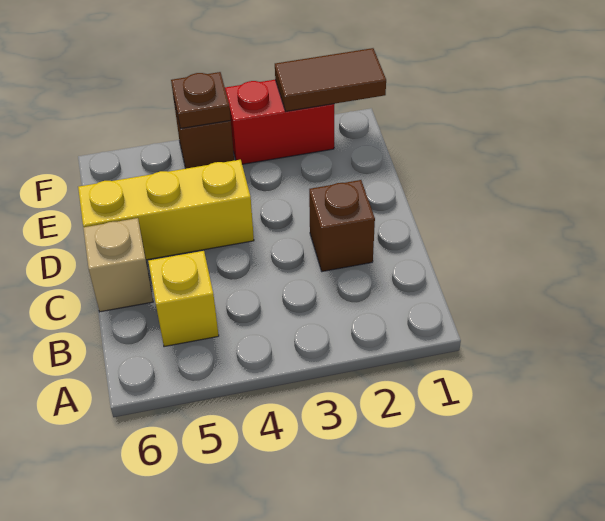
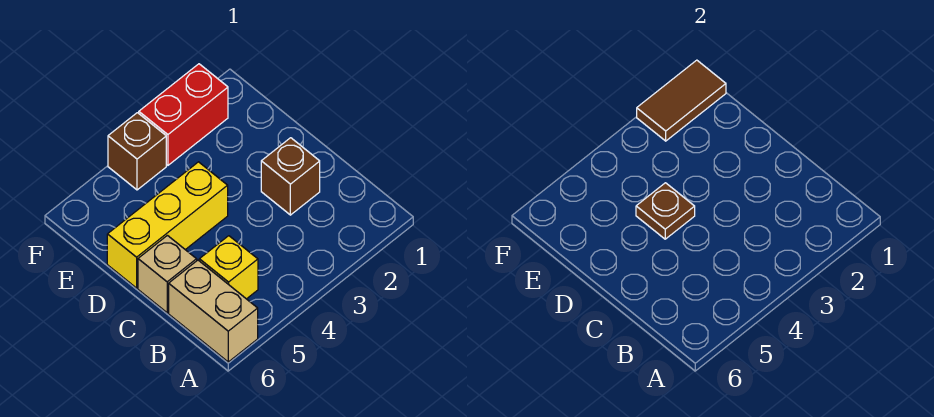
none -> tan 1x2 brick [169,260,258,362]
brown 1x1 plate [171,72,231,129] -> brown 1x1 plate moved to [636,183,695,239]

